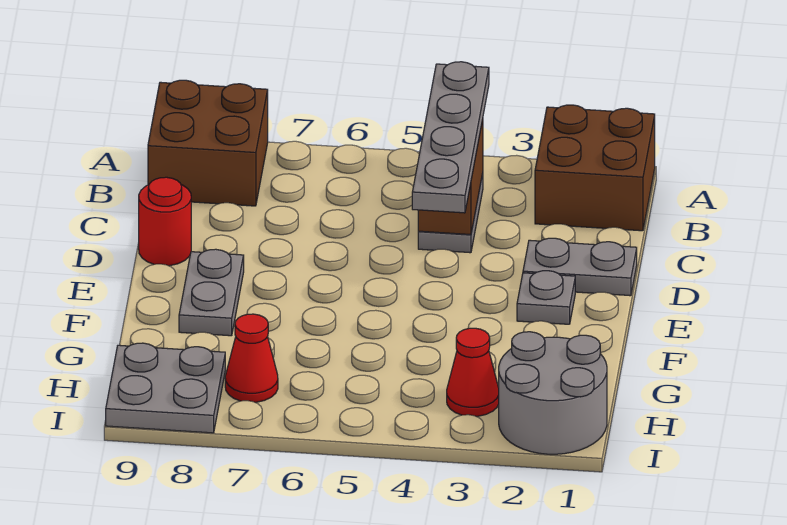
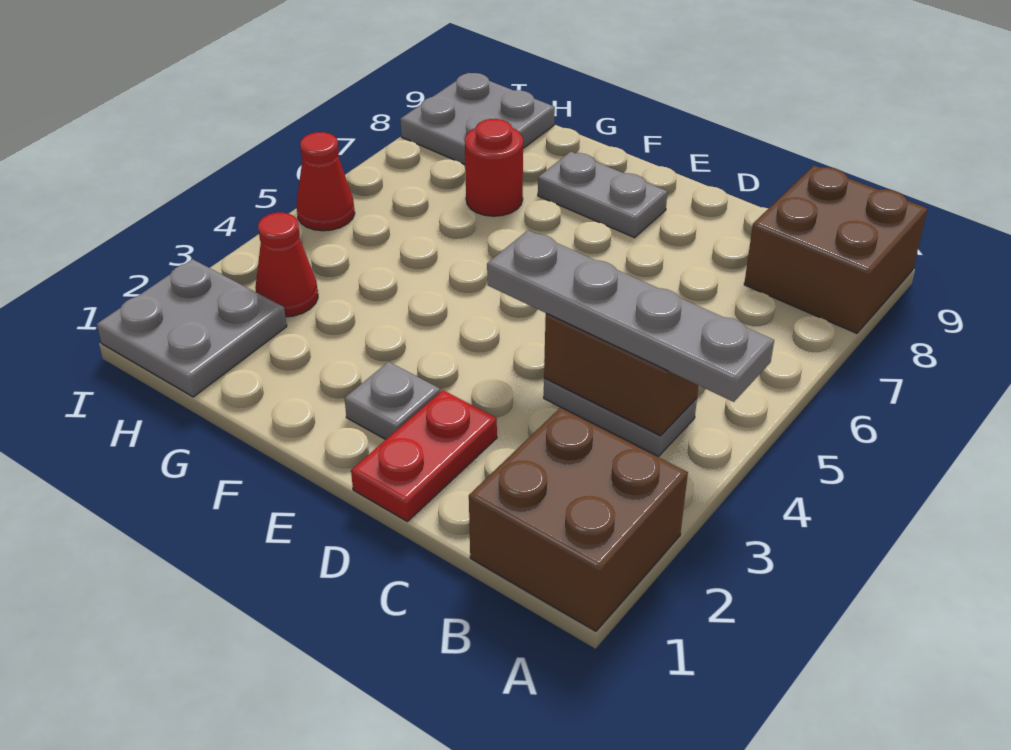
grey 1x2 plate [523,238,637,296] -> red 1x2 plate [351,390,497,521]
red 1x1 round brick [139,177,191,266] -> red 1x1 round brick moved to [465,119,523,216]
grey 2x2 round brick [499,332,607,454] -> grey 2x2 plate [97,259,287,397]
red 1x1 cone [225,314,278,402] -> red 1x1 cone moved to [296,132,355,231]

